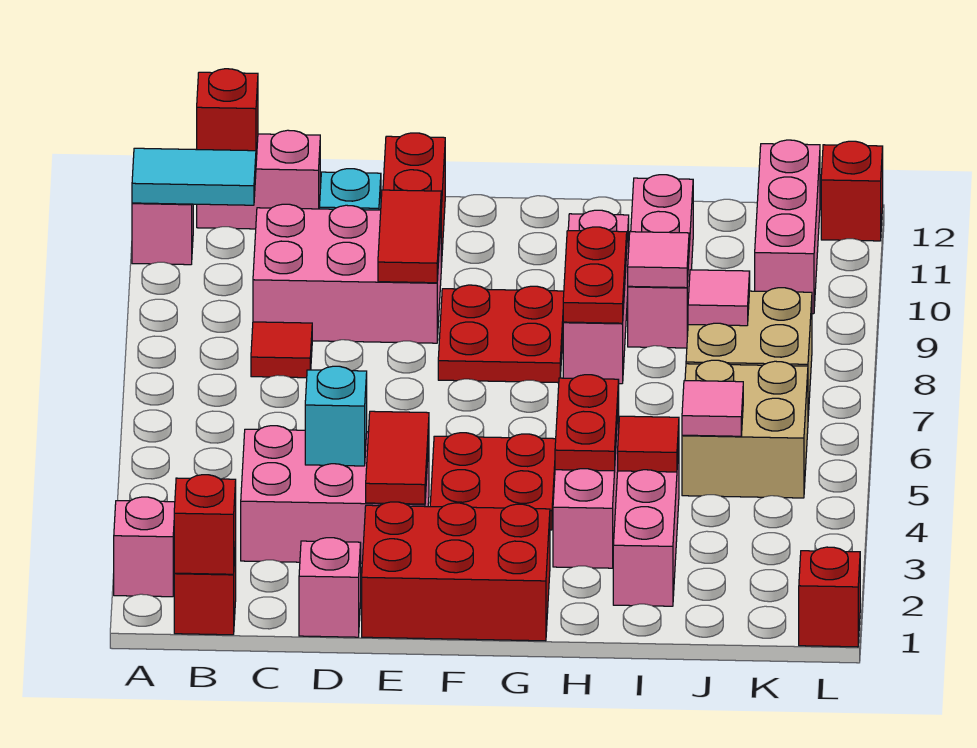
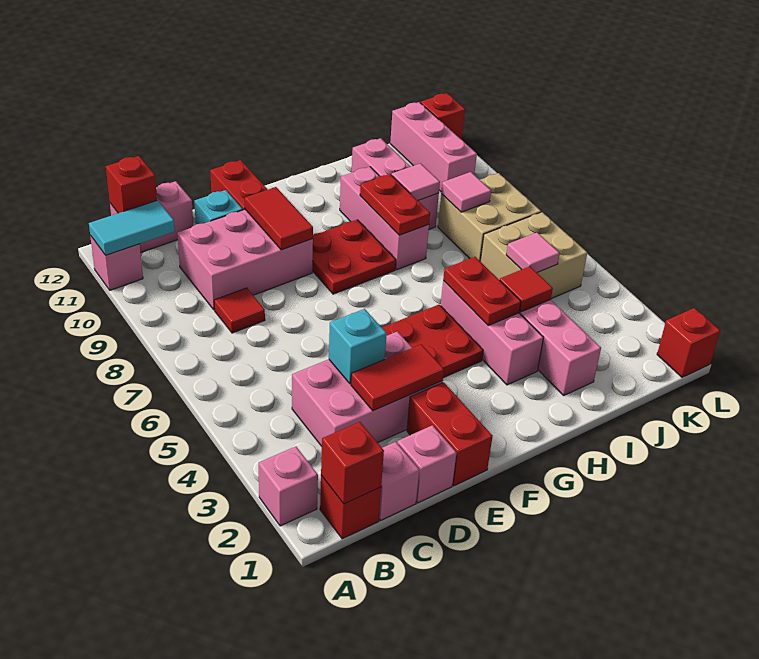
none -> pink 1x1 brick [379,442,419,521]
red 2x3 brick [362,502,550,641] -> red 1x2 brick [407,382,493,486]
red 1x2 tile [366,411,429,504] -> red 1x2 tile turned to [351,344,444,411]

